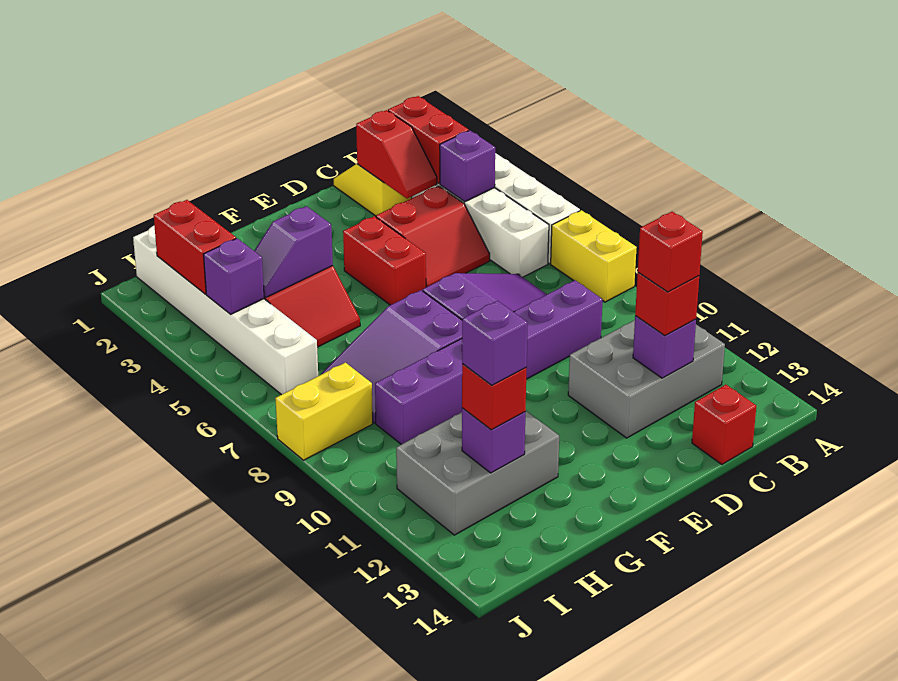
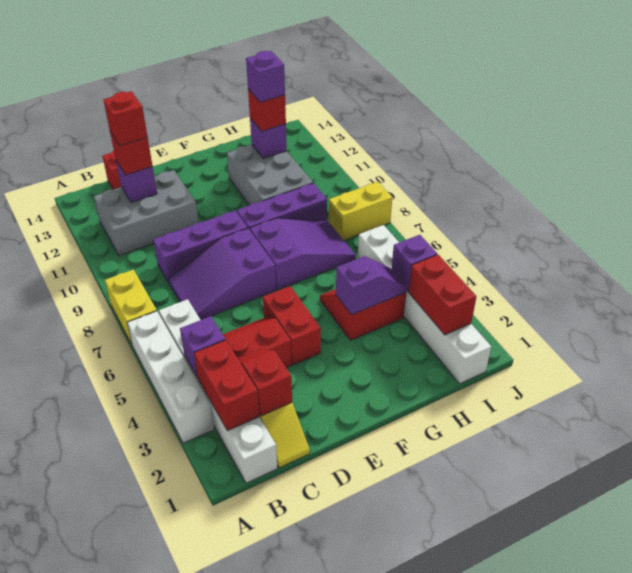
grey 2x3 brick [396,411,559,535] -> grey 2x3 brick turned to [227,145,313,205]

